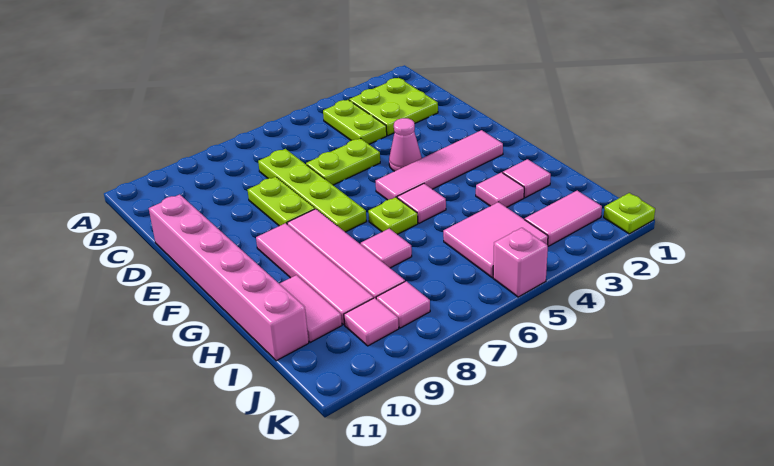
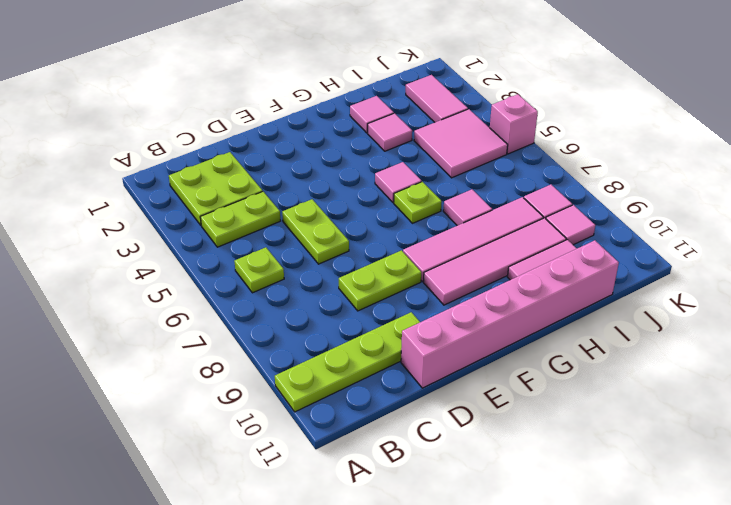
lime 1x4 plate [258,149,367,232] -> lime 1x4 plate moved to [275,312,420,412]
pink 1x1 cone [389,118,422,171] -> none
pink 1x4 tile [376,130,503,200] -> none
lime 1x1 plate [604,193,655,234] -> lime 1x1 plate moved to [234,247,284,293]

